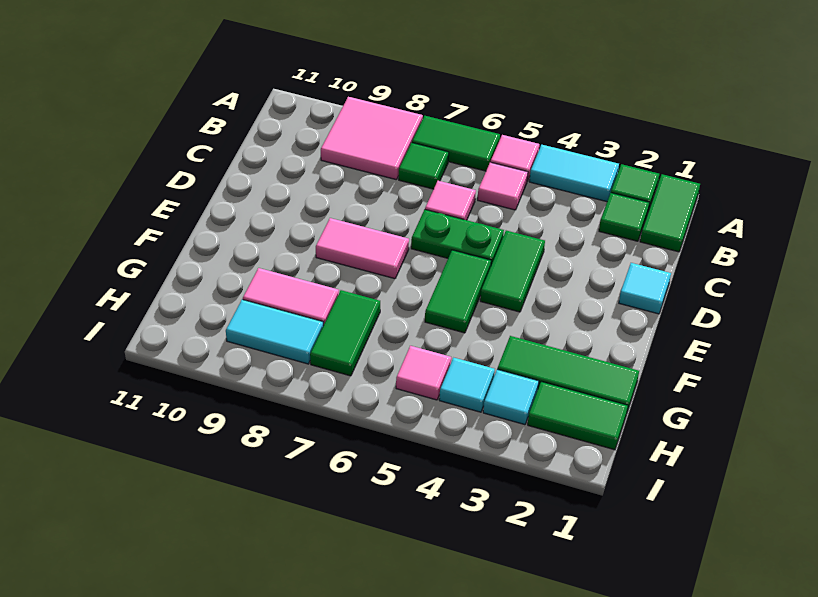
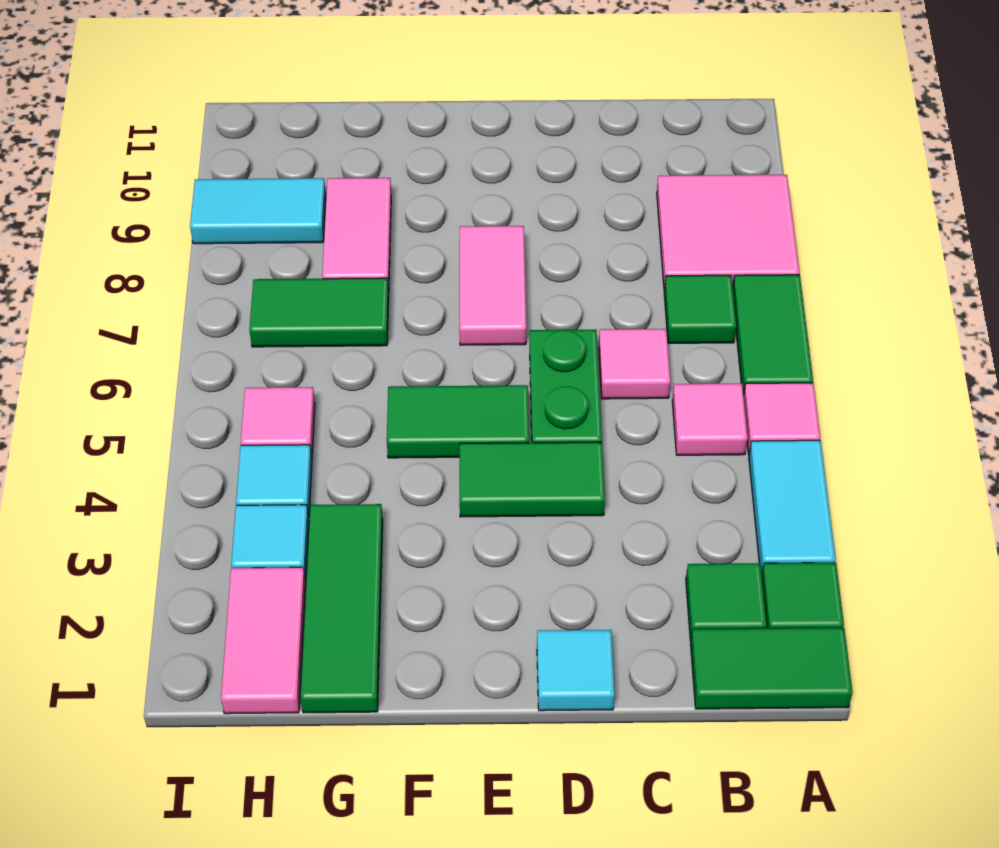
green 1x2 tile [528,382,628,450] -> pink 1x2 tile [221,567,306,714]
cyan 1x2 tile [226,299,323,364] -> cyan 1x2 tile turned to [190,178,326,244]

